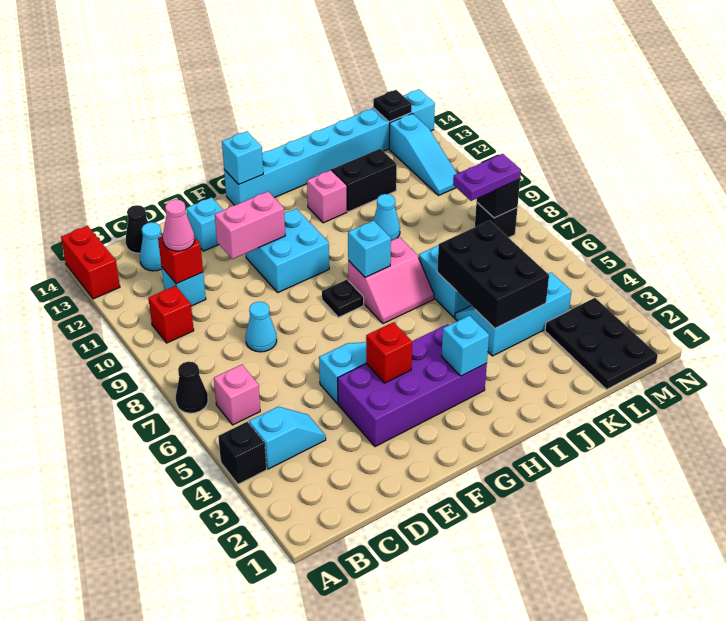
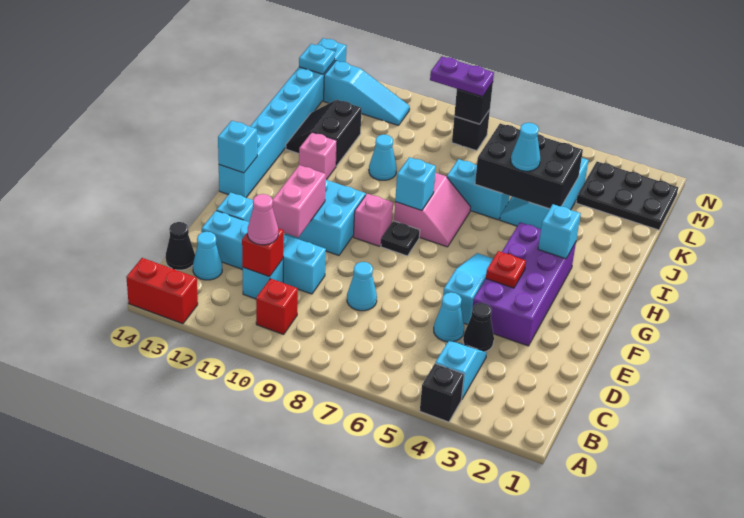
black 1x1 cone [176,362,208,413] -> black 1x1 cone moved to [463,303,494,352]
pink 1x1 brick [214,365,260,425] -> pink 1x1 brick moved to [353,194,393,246]
none -> cyan 1x1 cone [434,292,464,342]
none -> cyan 1x4 brick [202,211,326,294]
red 1x1 brick [366,322,412,383] -> red 1x1 plate [486,251,526,288]
none -> cyan 1x1 cone [511,123,540,171]
purple 1x2 plate [453,154,521,201] -> purple 1x2 plate turned to [430,57,494,97]
black 1x1 plate [373,90,412,122] -> cyan 1x1 plate [299,44,335,74]

